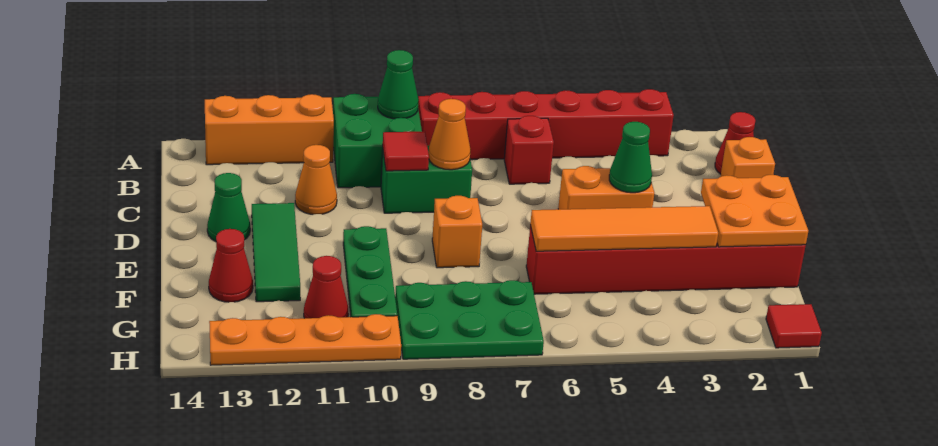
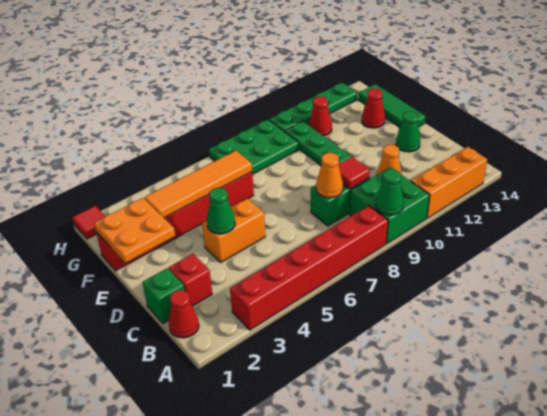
red 1x1 brick [504,116,554,184] -> red 1x1 brick moved to [169,254,212,306]
orange 1x1 brick [720,137,775,178] -> green 1x1 brick [142,268,185,323]
green 1x3 tile [252,203,300,302] -> green 1x3 tile moved to [358,84,425,127]
orange 1x1 brick [432,196,482,268] -> none
orange 1x4 plate [209,314,401,365] -> green 1x4 plate [269,83,357,132]

